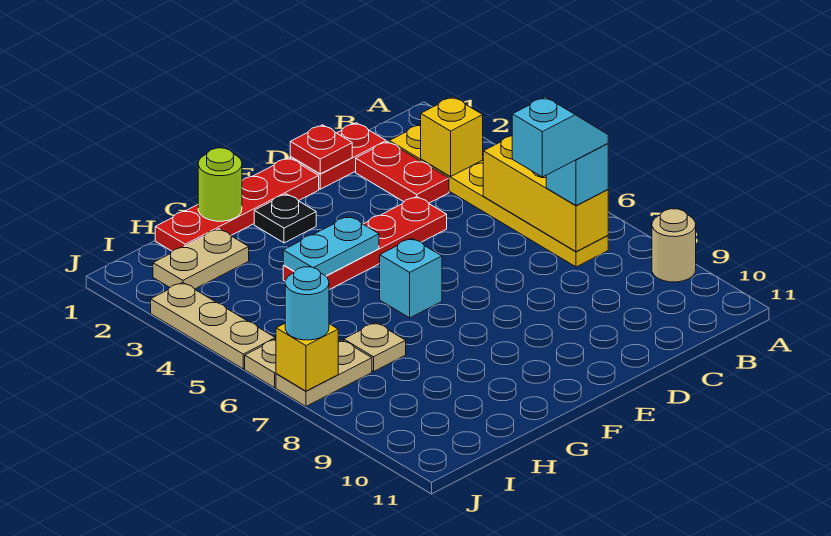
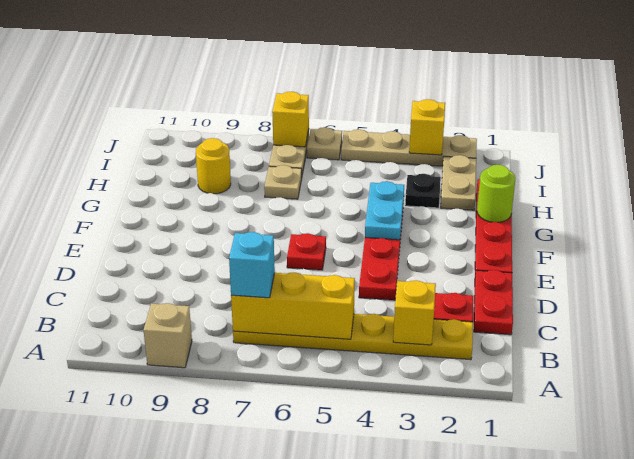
tan 1x1 round brick [652,209,696,282] -> tan 1x1 brick [144,303,192,368]
cyan 1x2 slope [512,97,608,177] -> none
red 1x1 plate [290,125,352,174] -> red 1x1 plate moved to [287,233,326,270]
black 1x1 plate [254,194,316,243] -> black 1x1 plate moved to [405,174,441,208]
cyan 1x1 brick [380,238,442,318] -> none
none -> yellow 1x1 round brick [196,138,231,194]
tan 1x3 plate [151,282,275,369] -> tan 1x4 plate [341,129,477,166]
none -> yellow 1x1 brick [409,99,445,155]
cyan 1x1 round brick [285,267,329,340] -> none

